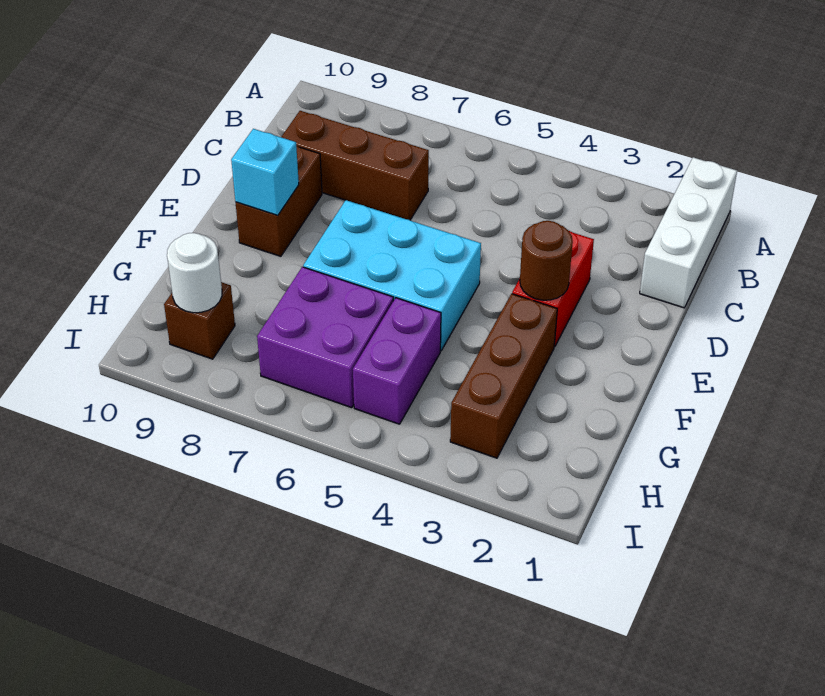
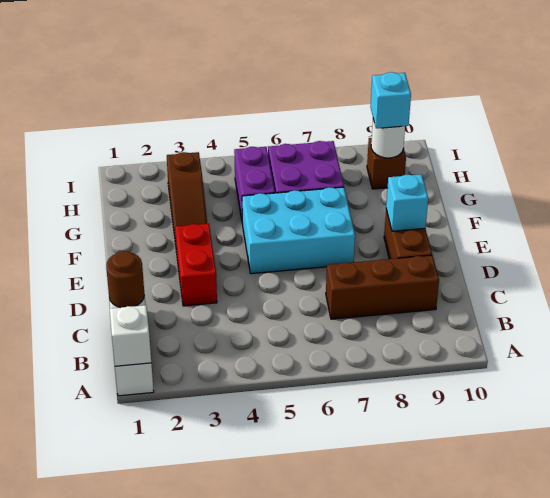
none -> white 1x1 brick [110,305,151,366]
brown 1x1 round brick [520,221,573,300] -> brown 1x1 round brick moved to [106,251,144,308]
brown 1x3 brick [450,294,557,458] -> brown 1x3 slope [167,152,207,252]
none -> cyan 1x1 brick [370,72,411,128]

